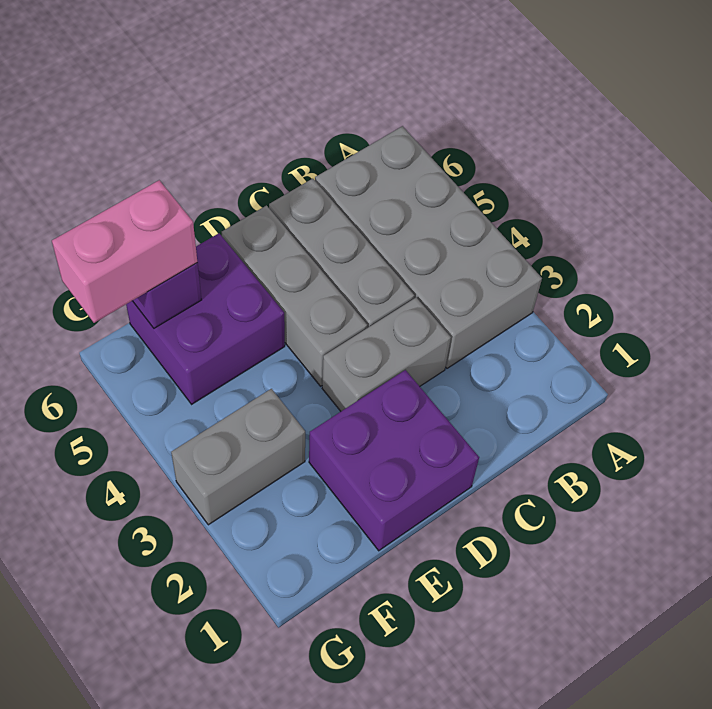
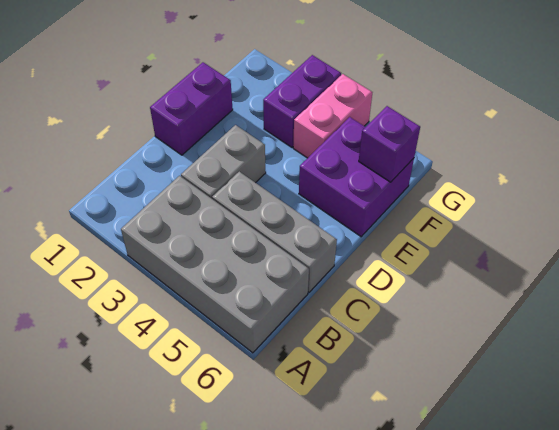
purple 2x2 brick [309,370,479,551] -> purple 1x2 brick [150,62,233,155]
grey 1x3 brick [222,206,367,386] -> none
grey 1x2 brick [171,389,305,525] -> purple 1x2 brick [263,55,341,147]
pink 1x2 brick [52,180,197,323] -> pink 1x2 brick moved to [293,74,372,158]

